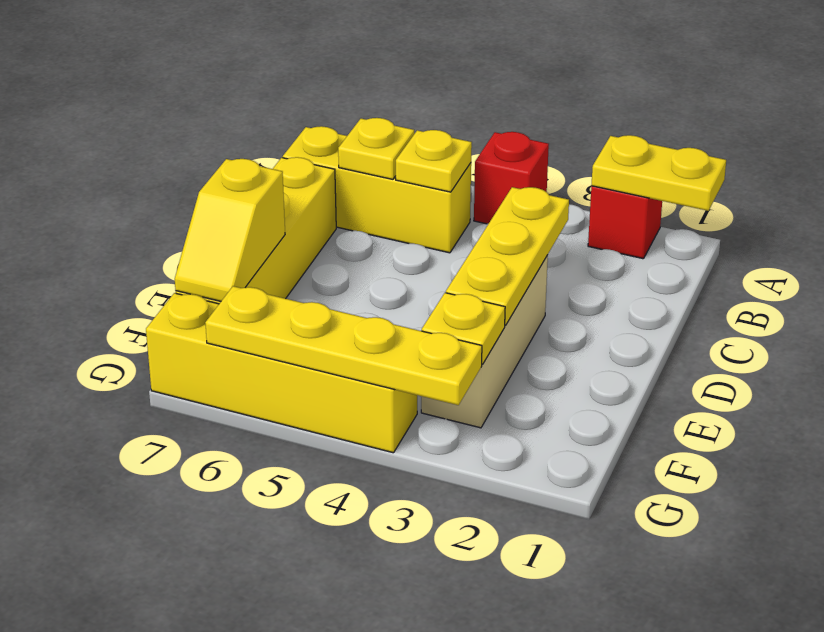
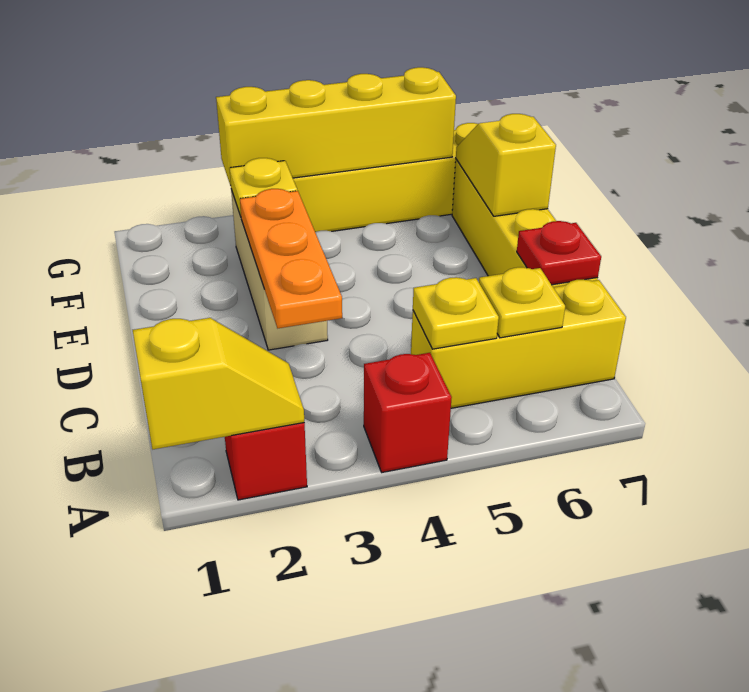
yellow 1x2 plate [591,135,726,211] -> yellow 1x2 slope [133,318,304,449]
yellow 1x3 plate [446,187,569,326] -> orange 1x3 plate [240,189,342,328]
none -> red 1x1 plate [517,221,601,285]
yellow 1x4 plate [205,286,482,405] -> yellow 1x4 brick [216,67,456,186]

